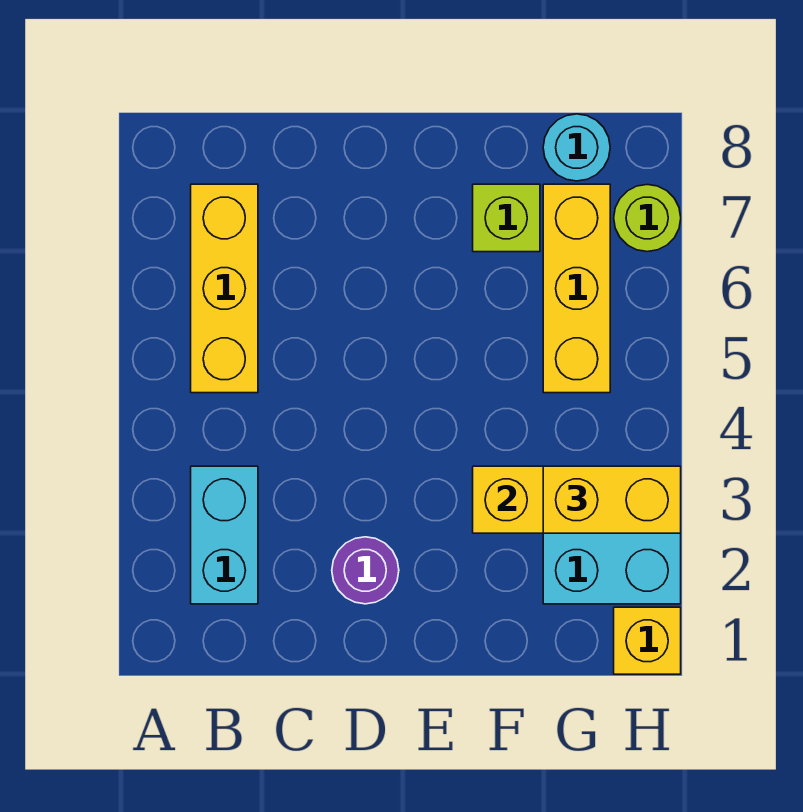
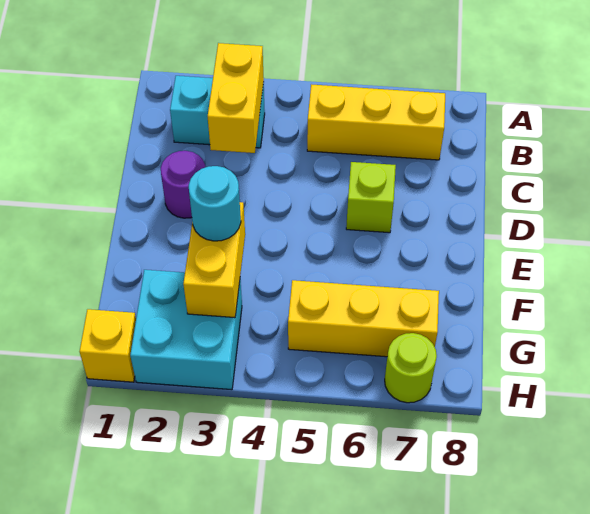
lime 1x1 brick [473,184,540,252] -> lime 1x1 brick moved to [346,162,396,233]
yellow 1x2 brick [543,466,681,533] -> yellow 1x2 brick moved to [208,43,264,153]
cyan 1x1 round brick [543,114,610,181] -> cyan 1x1 round brick moved to [189,166,241,241]

